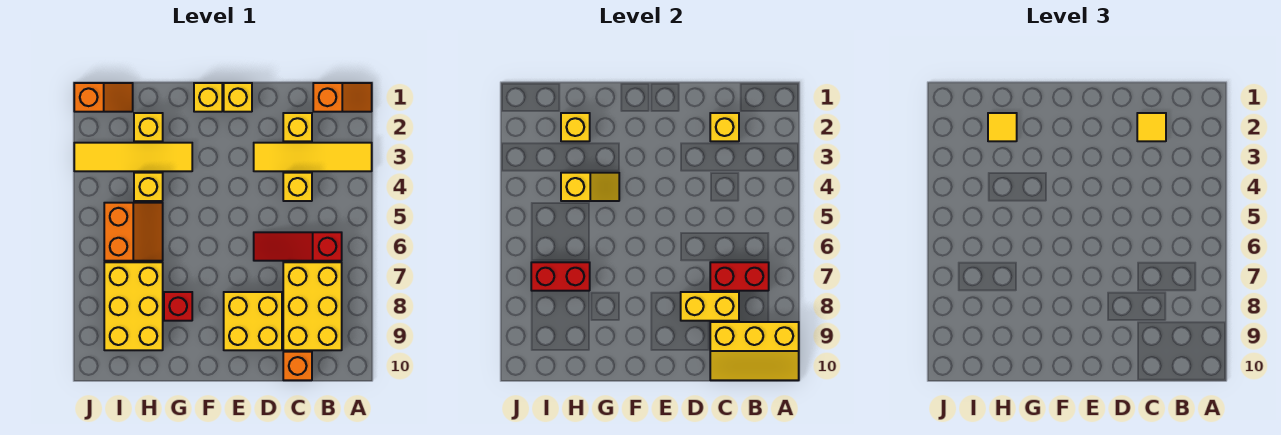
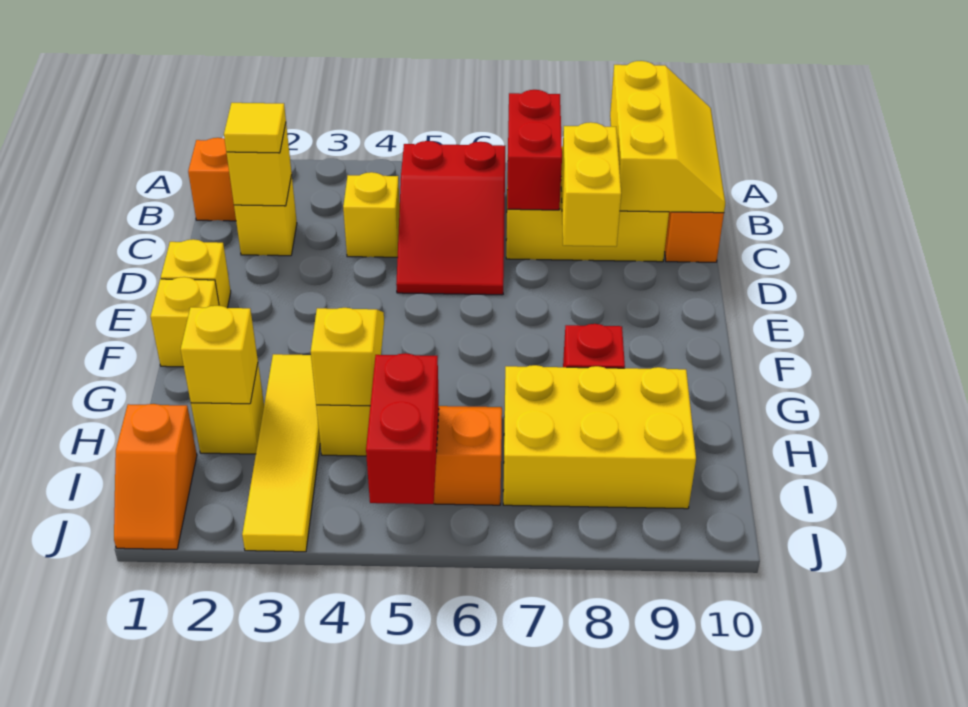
yellow 1x4 tile [254,143,372,171] -> none
red 1x3 slope [254,232,342,261] -> red 2x3 slope [396,141,505,295]
yellow 2x2 brick [224,292,282,350] -> none
yellow 1x1 tile [988,113,1017,141] -> none
red 1x2 brick [531,262,590,291] -> red 1x2 brick moved to [366,353,439,504]
orange 1x2 slope [74,83,133,112] -> orange 1x2 slope turned to [114,404,197,549]

